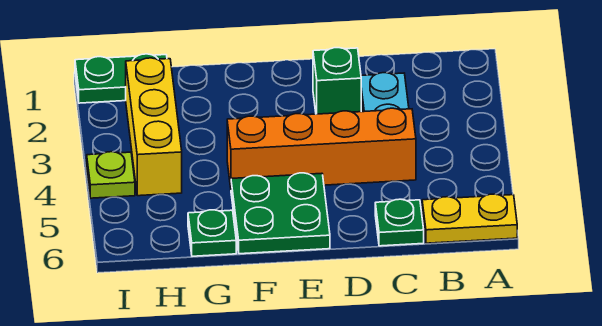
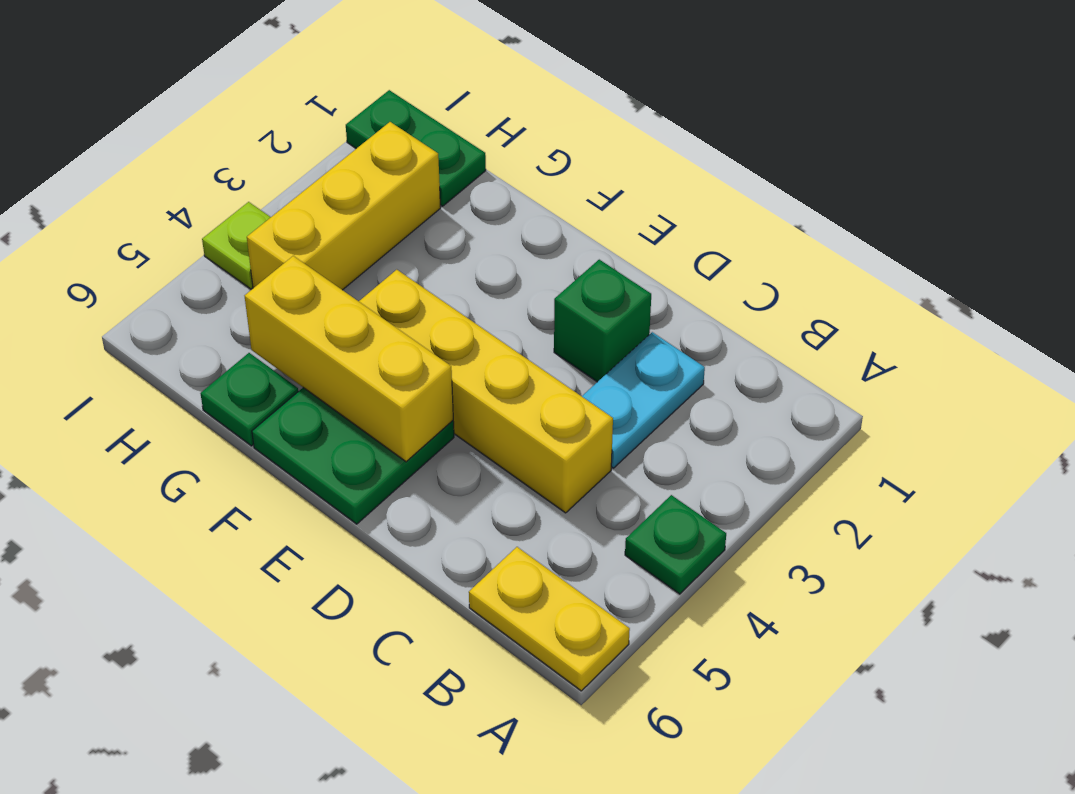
orange 1x4 brick [227,108,416,187] -> yellow 1x4 brick [359,270,613,513]
green 1x1 plate [375,199,424,246] -> green 1x1 plate moved to [625,495,726,594]
none -> yellow 1x3 brick [245,256,453,462]

